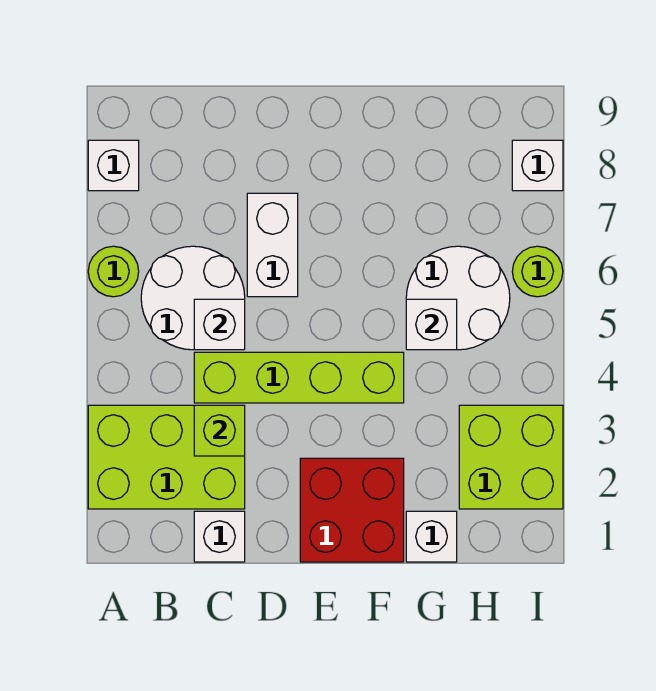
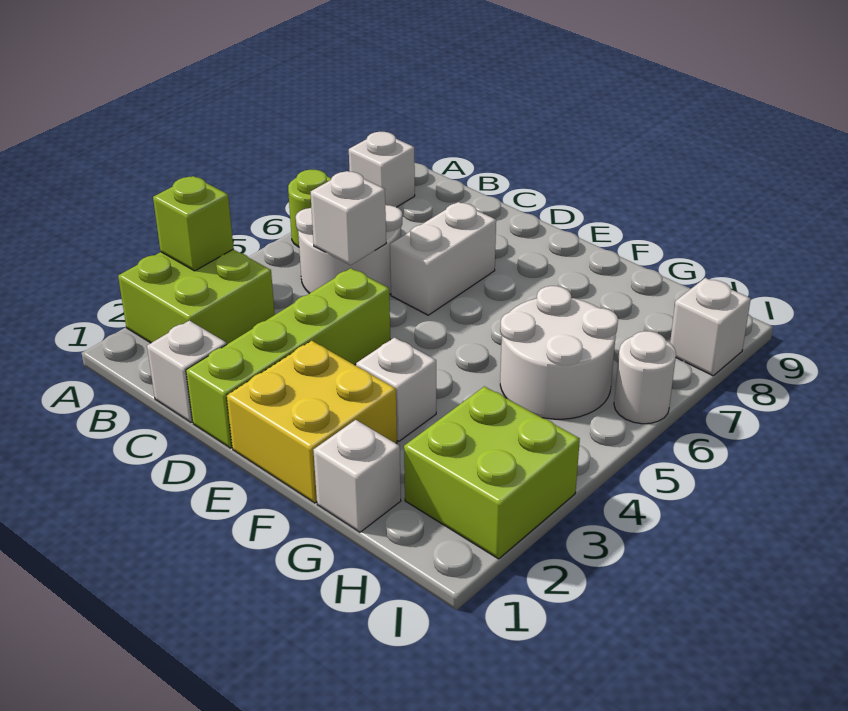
lime 2x3 brick [88,405,245,509] -> lime 2x2 brick [118,249,275,344]
lime 1x1 brick [194,405,245,456] -> lime 1x1 brick moved to [153,176,234,271]
lime 1x4 brick [194,352,404,403] -> lime 1x4 brick turned to [186,268,390,448]
red 2x2 brick [300,458,404,562] -> yellow 2x2 brick [227,341,397,503]
white 1x1 brick [406,299,457,350] -> white 1x1 brick moved to [356,337,436,441]
lime 1x1 round brick [512,246,563,297] -> white 1x1 round brick [614,331,676,424]

